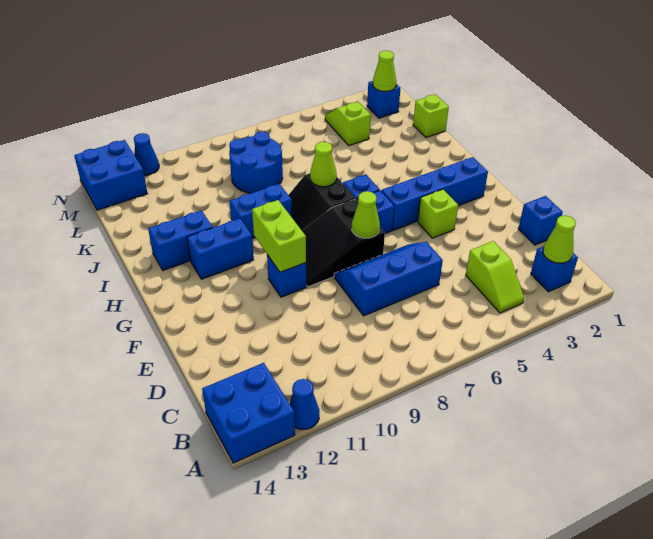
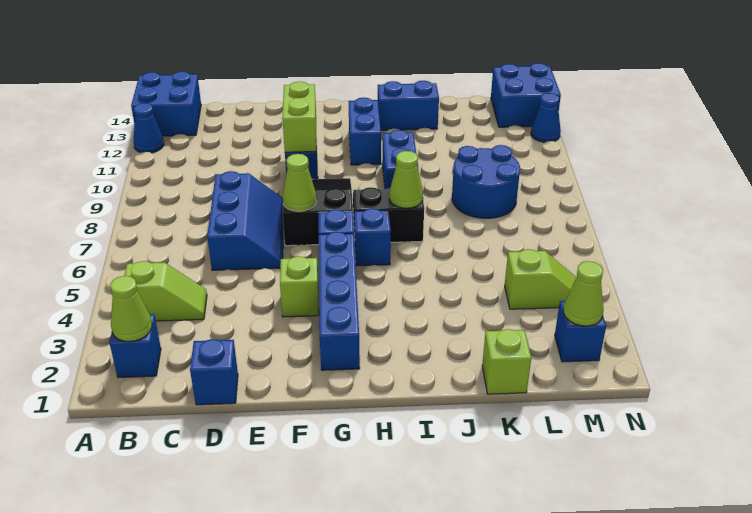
lime 1x2 slope [466,241,524,313] -> lime 1x2 slope turned to [124,261,207,321]
lime 1x2 brick [252,200,306,272] -> lime 1x2 brick turned to [282,82,316,152]
blue 1x2 brick [148,210,213,270] -> blue 1x2 brick turned to [378,81,439,130]

